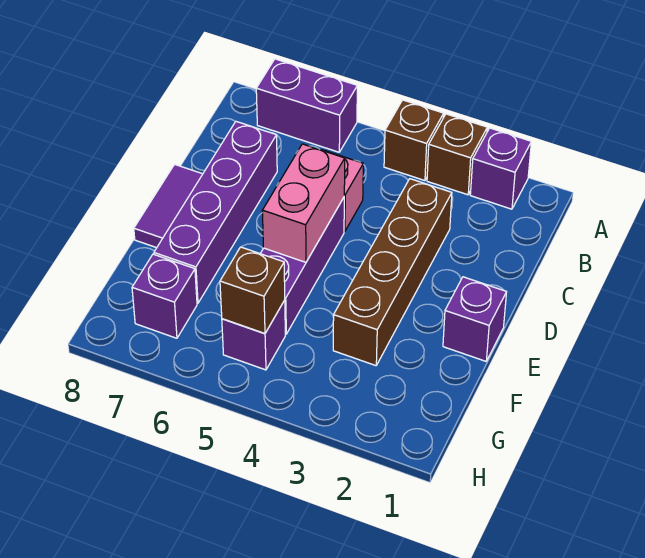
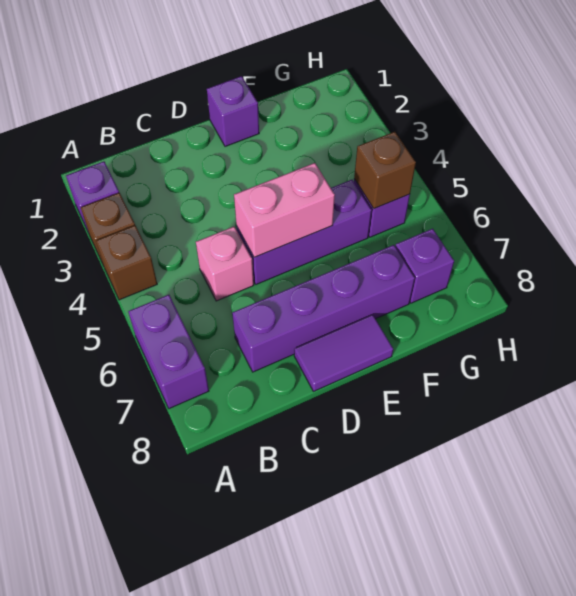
brown 1x4 brick [333,179,452,366] -> none

